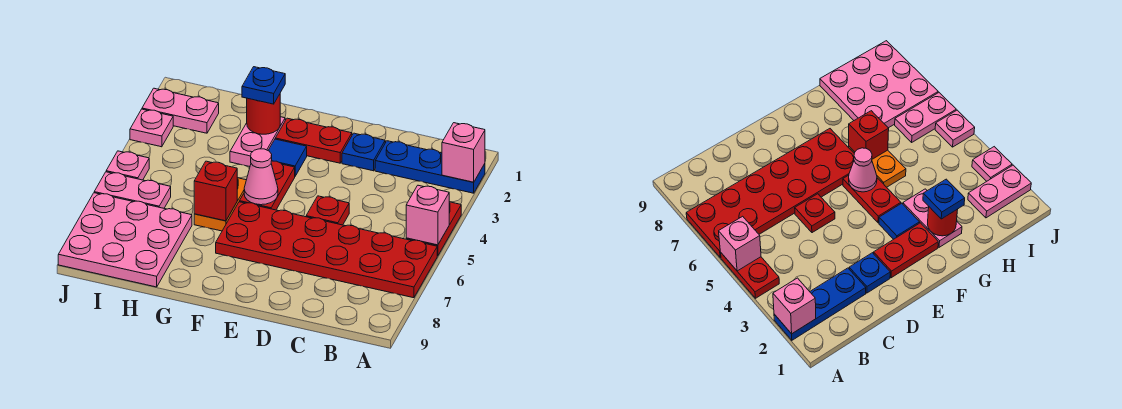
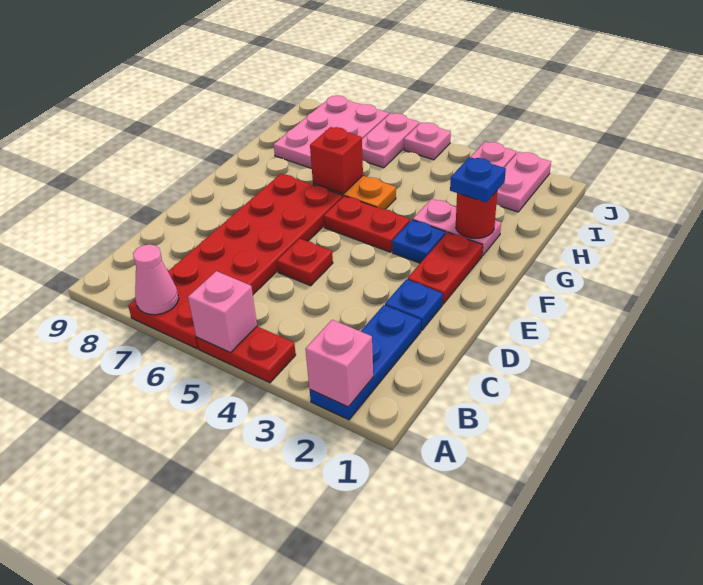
blue 1x1 tile [268,139,307,176] -> blue 1x1 plate [392,220,446,263]
pink 1x1 cone [244,149,278,205] -> pink 1x1 cone moved to [133,244,179,315]
pink 3x3 plate [58,193,192,287] -> pink 2x3 plate [274,96,389,169]

